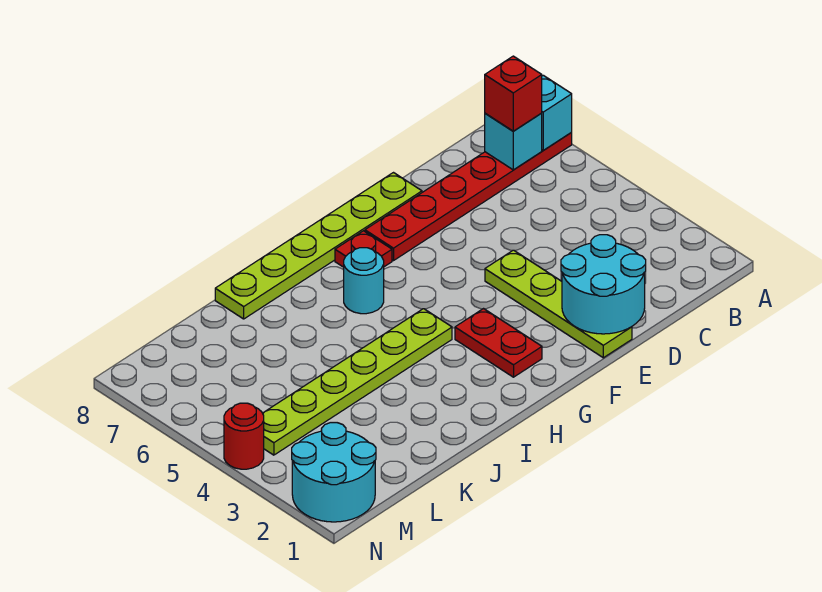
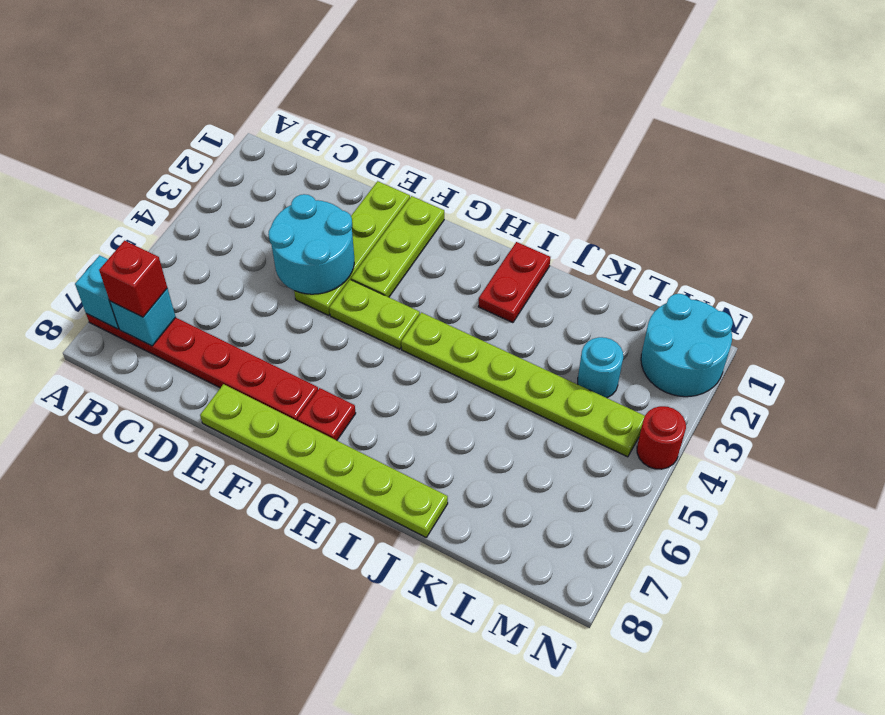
cyan 2x2 round brick [561,235,646,334] -> cyan 2x2 round brick moved to [268,194,354,294]
none -> lime 1x3 plate [351,196,444,297]
none -> lime 1x2 plate [329,280,420,349]
red 1x2 plate [455,309,542,377] -> red 1x2 plate moved to [478,242,551,323]
cyan 1x1 round brick [344,248,384,314] -> cyan 1x1 round brick moved to [578,337,623,398]

